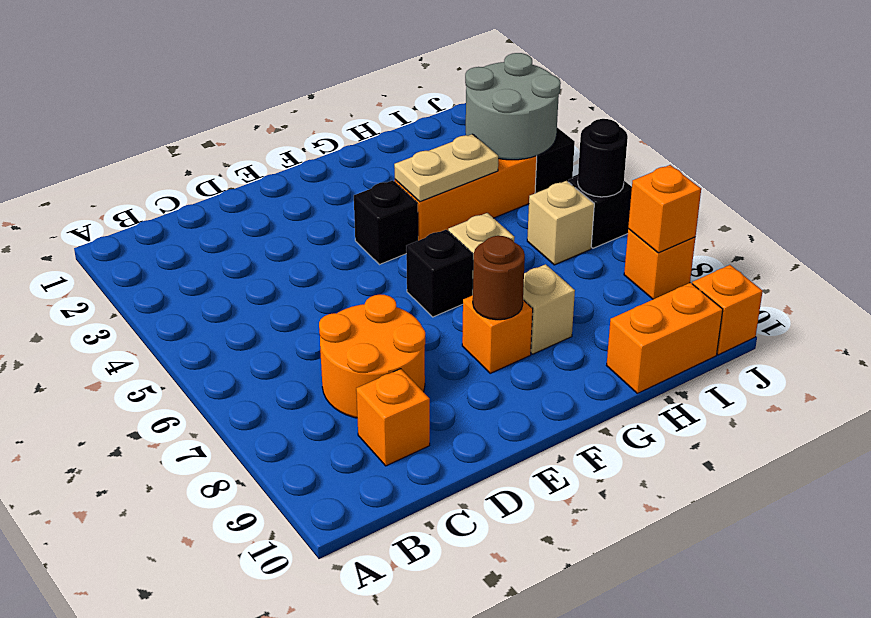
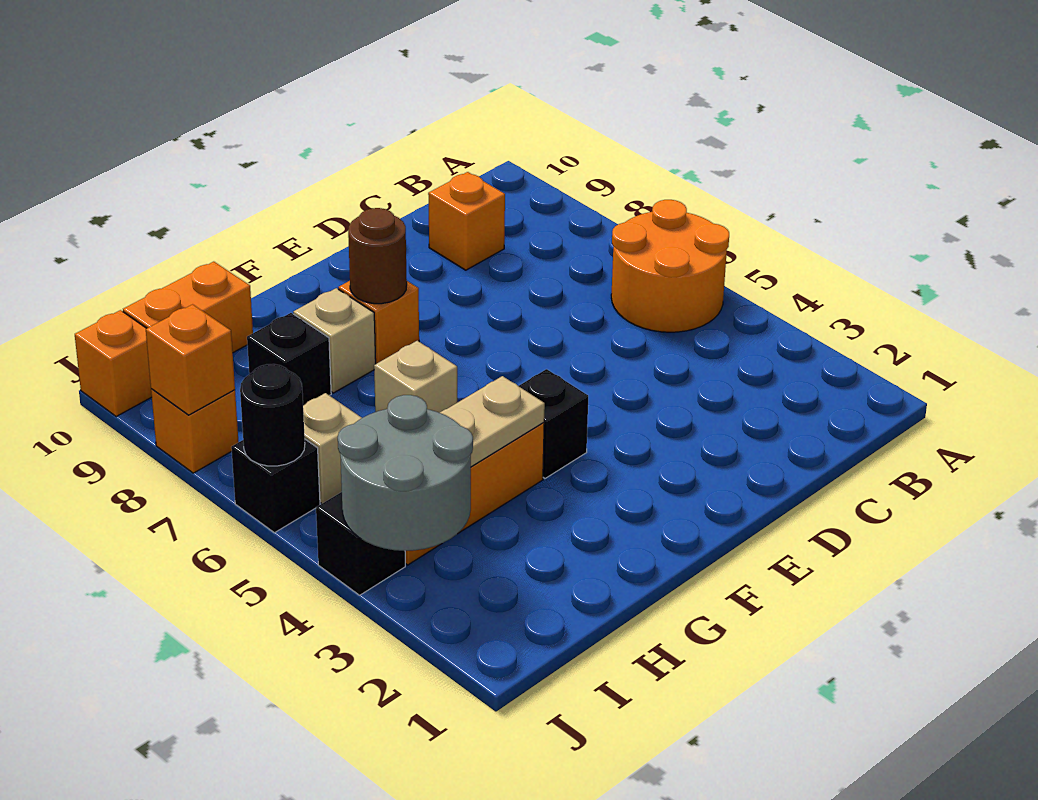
orange 2x2 round brick [319,294,425,418] -> orange 2x2 round brick moved to [611,200,729,332]
black 1x1 brick [406,230,473,317] -> black 1x1 brick moved to [247,313,331,405]

